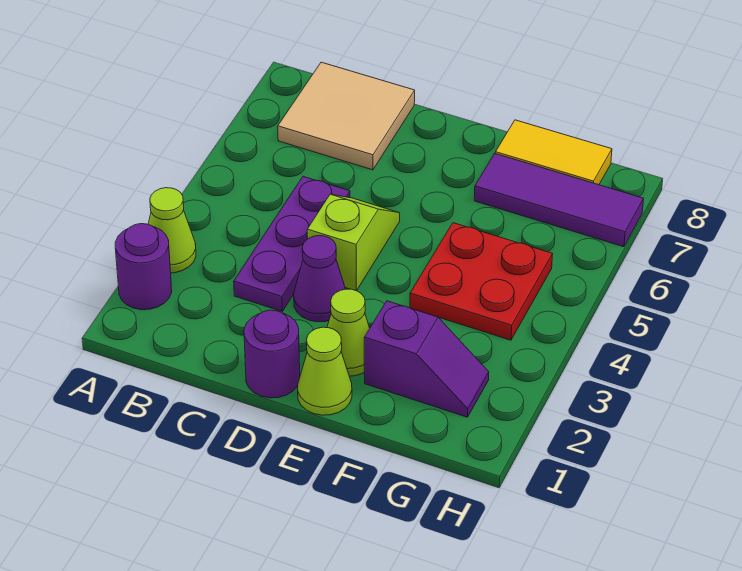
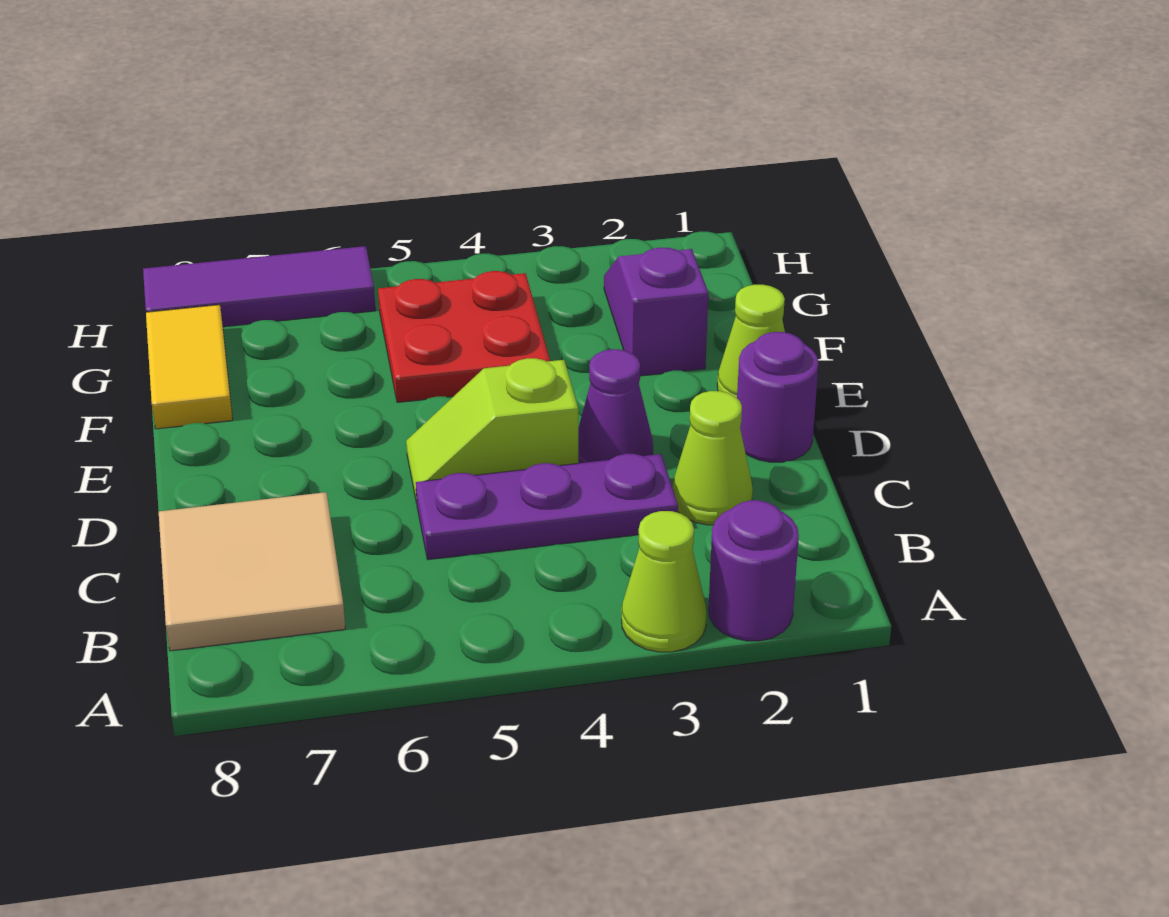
lime 1x1 cone [327,289,370,376] -> lime 1x1 cone moved to [673,391,753,525]
purple 1x3 tile [474,154,644,247] -> purple 1x3 tile turned to [143,246,376,327]

